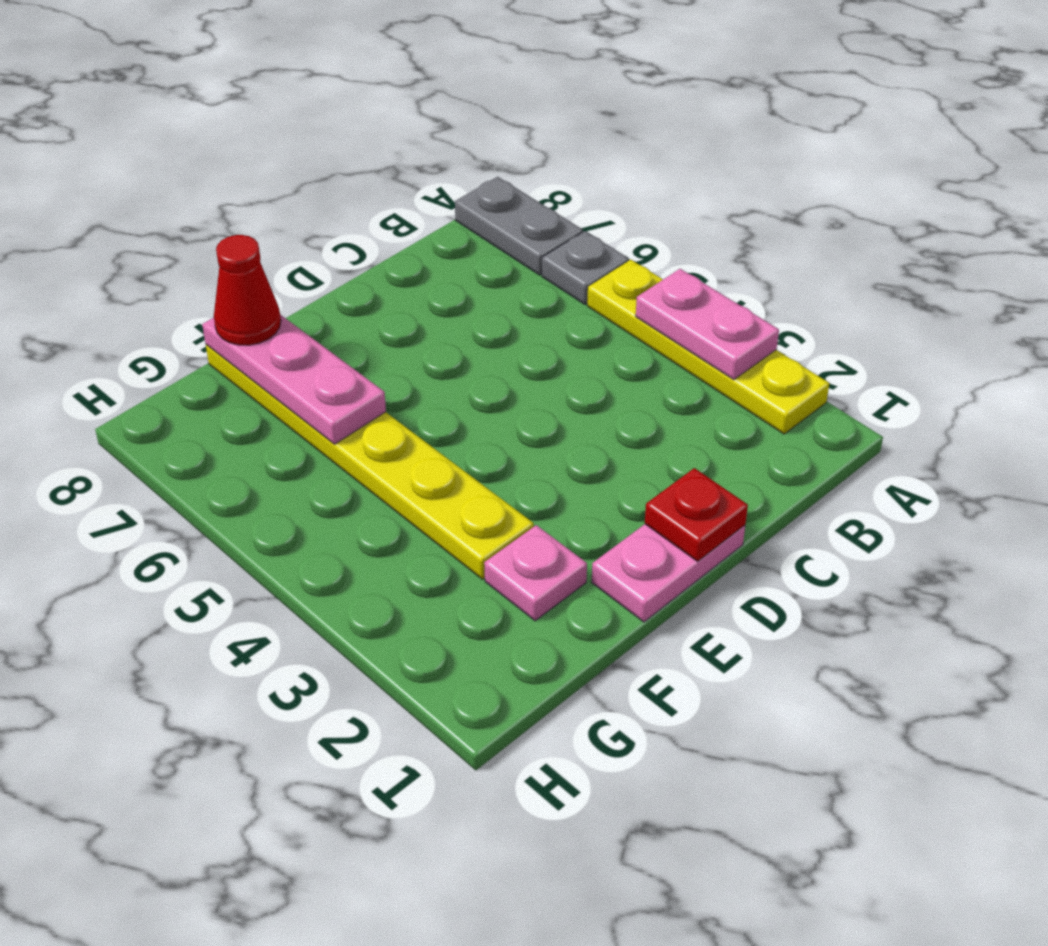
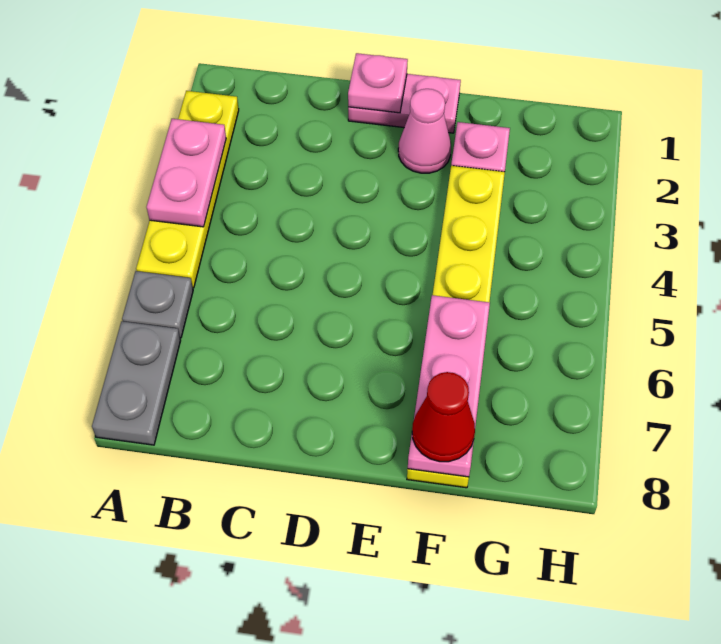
red 1x1 plate [645,468,748,561] -> pink 1x1 plate [348,53,408,113]
none -> pink 1x1 cone [398,89,451,173]

